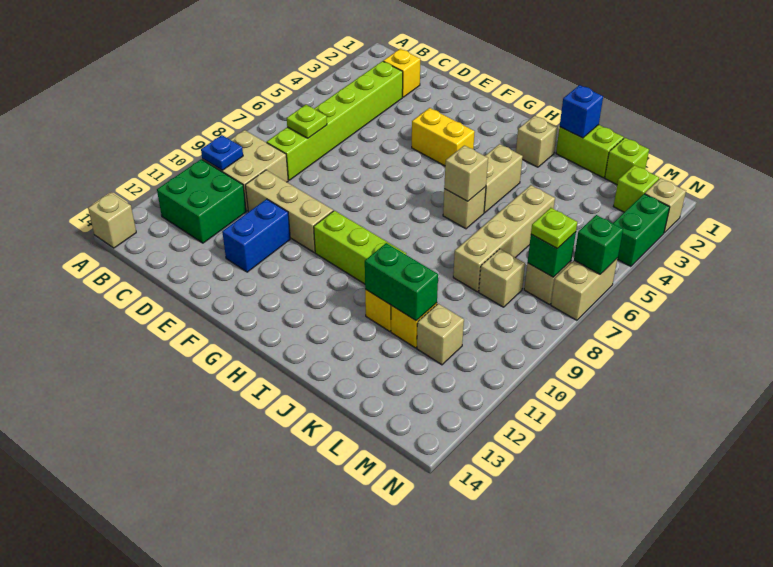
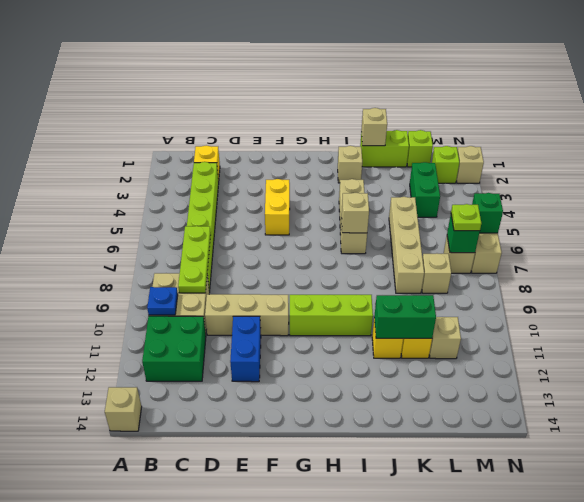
lime 1x1 plate [287,105,327,138] -> lime 1x3 plate [178,226,211,293]
yellow 1x2 brick [412,108,475,166] -> yellow 1x2 brick turned to [265,179,290,235]
blue 1x1 brick [560,85,603,138] -> tan 1x1 brick [361,108,387,146]
green 1x2 brick [613,194,670,267] -> green 1x2 brick moved to [410,162,440,217]

